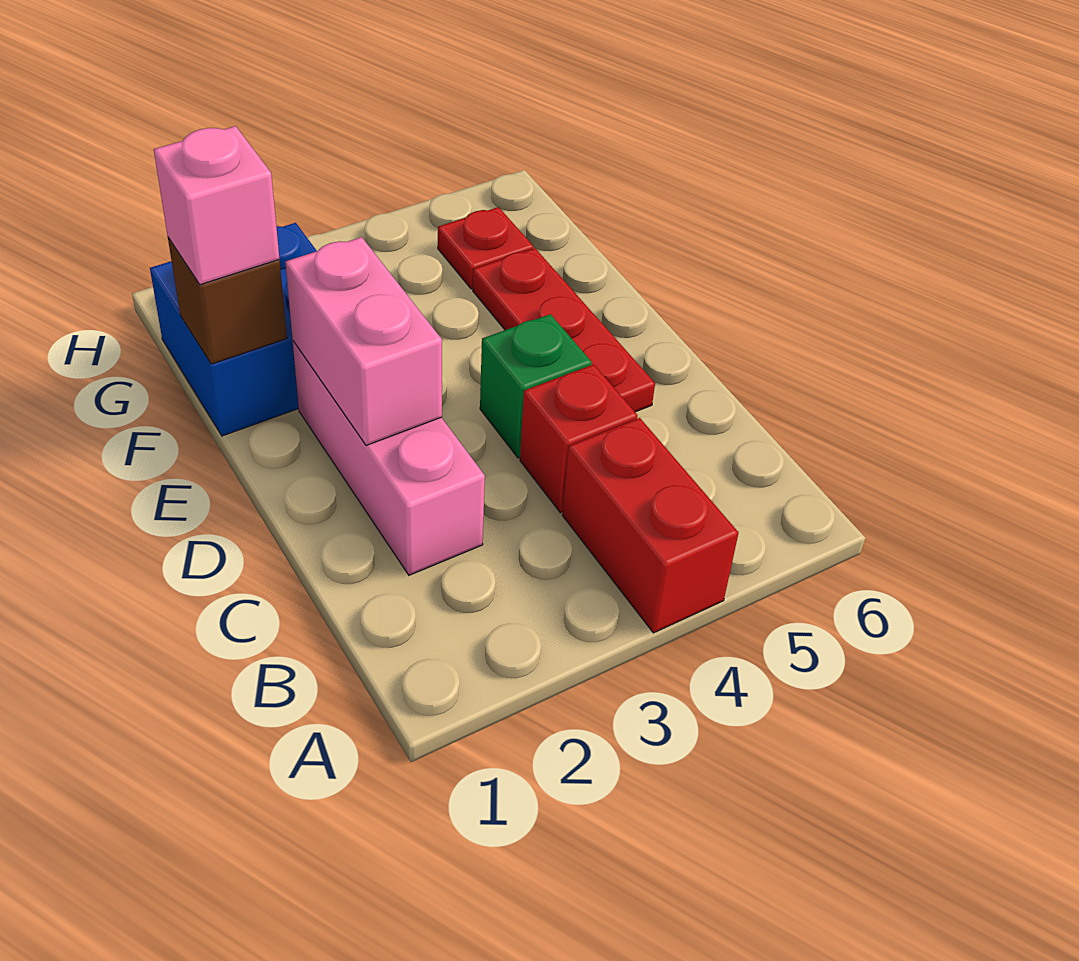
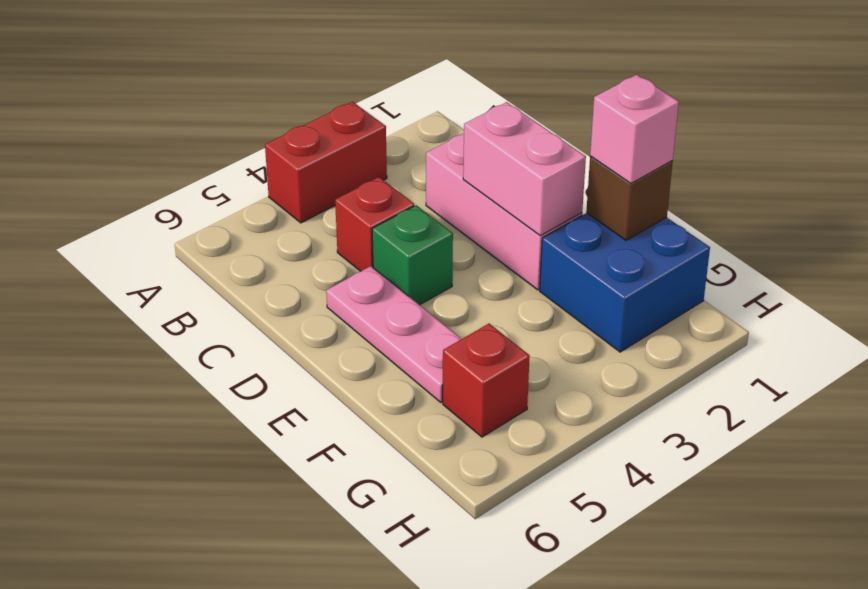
red 1x2 brick [562,418,738,633] -> red 1x2 brick turned to [265,102,387,223]
red 1x3 plate [473,248,655,412] -> pink 1x3 plate [326,266,461,402]
red 1x1 plate [438,207,533,289] -> red 1x1 brick [443,324,530,437]

